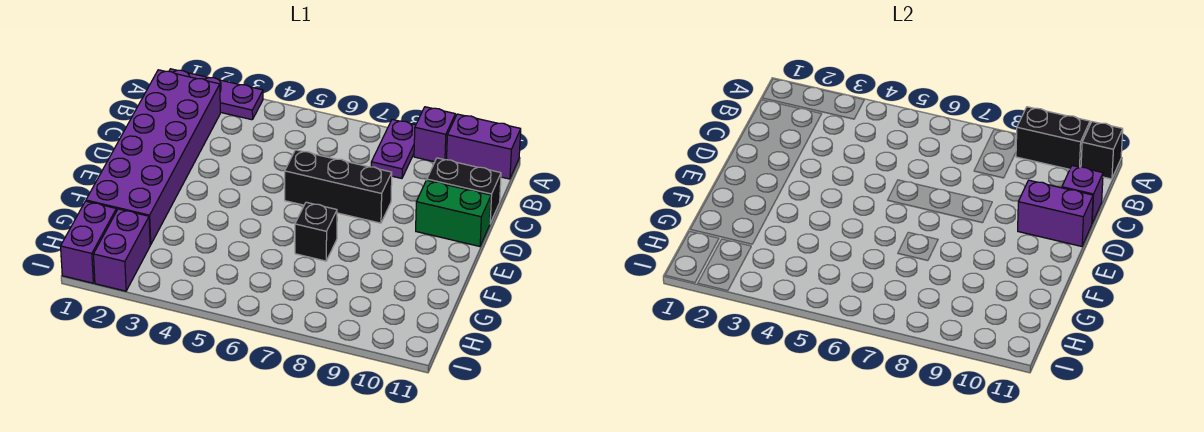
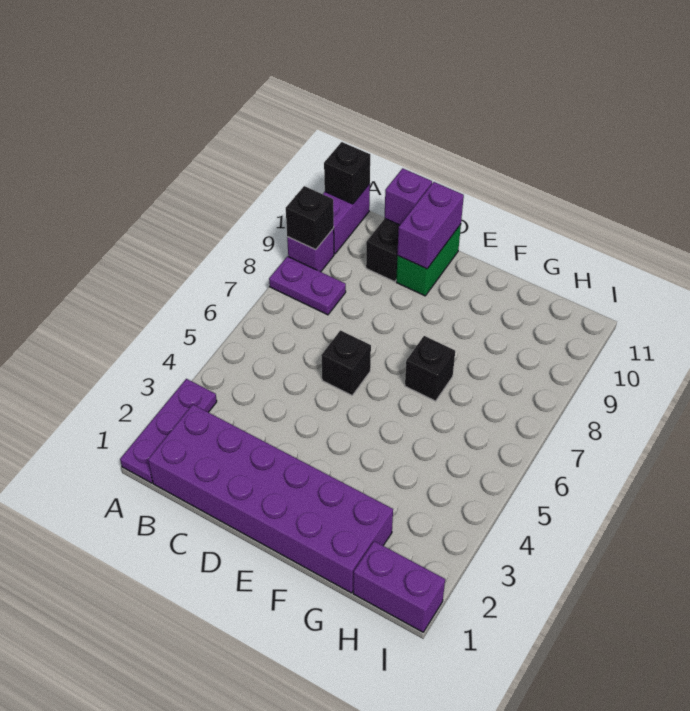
black 1x2 brick [1016,107,1090,169] -> black 1x1 brick [286,186,334,250]
black 1x3 brick [285,150,392,223] -> black 1x1 brick [321,330,371,395]
purple 1x2 brick [93,209,150,291] -> none

